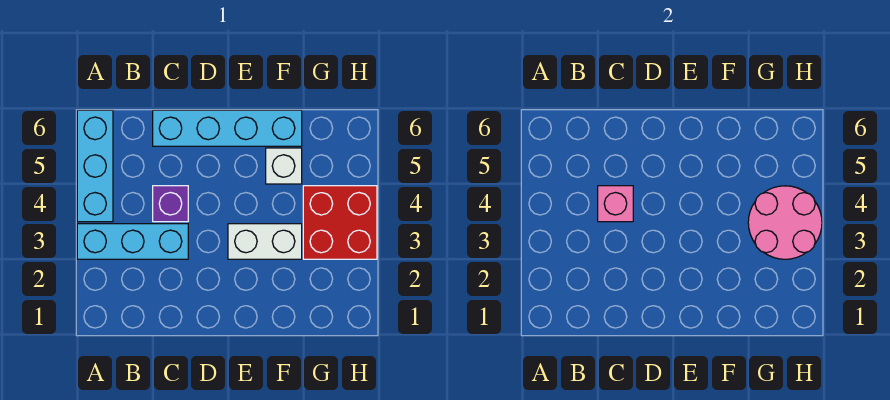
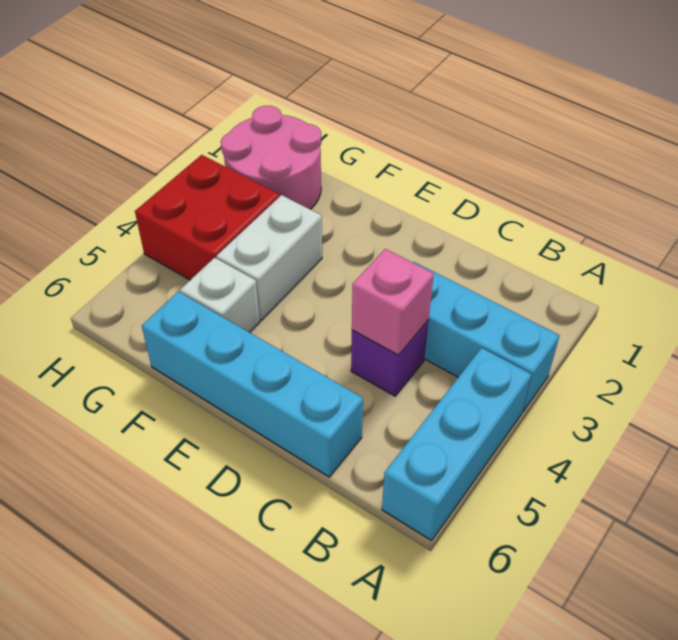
white 1x2 brick [228,224,302,259] -> white 1x2 brick turned to [216,195,322,320]
pink 2x2 round brick [748,186,822,259] -> pink 2x2 round brick moved to [221,106,321,209]

